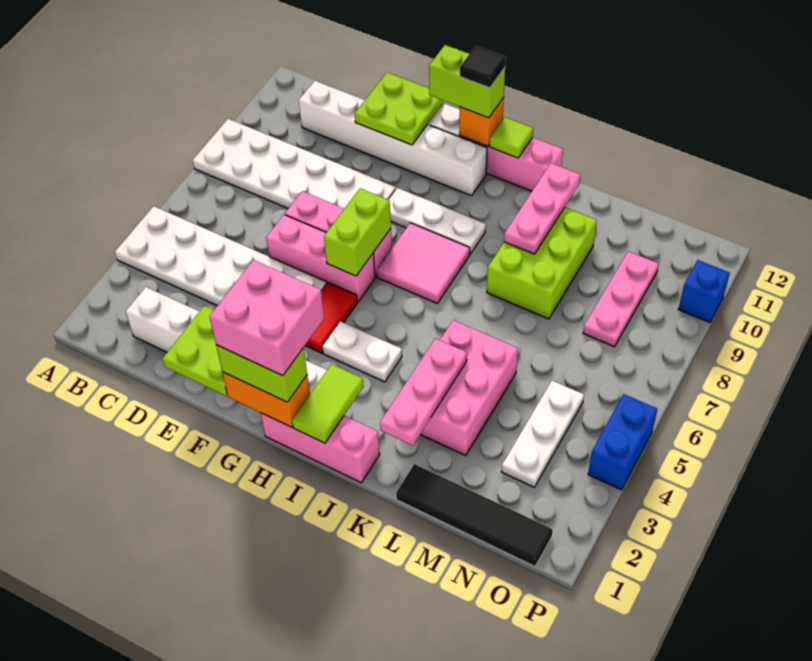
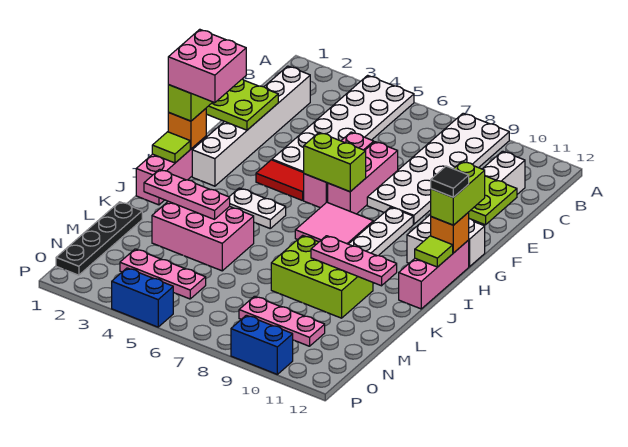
orange 1x2 brick [222,372,310,427] -> orange 1x1 brick [168,109,206,149]
white 1x2 plate [323,321,402,382] -> white 1x2 plate turned to [229,188,286,228]
lime 1x2 tile [292,364,364,443] -> lime 1x1 tile [152,132,190,163]
black 1x4 tile [396,464,553,566] -> black 1x4 plate [56,202,142,275]
white 1x3 plate [502,381,584,487] -> pink 1x3 plate [120,249,206,299]
blue 1x1 brick [678,260,730,322] -> blue 1x2 brick [231,315,293,374]

